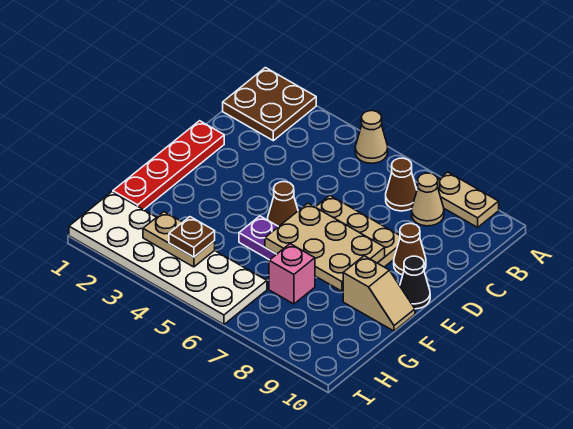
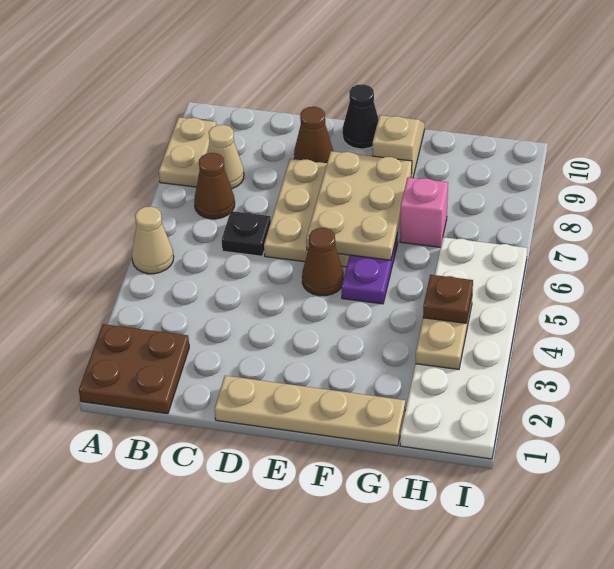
none -> black 1x1 plate [222,211,271,256]
red 1x4 plate [113,121,224,210] -> tan 1x4 plate [215,376,405,446]

